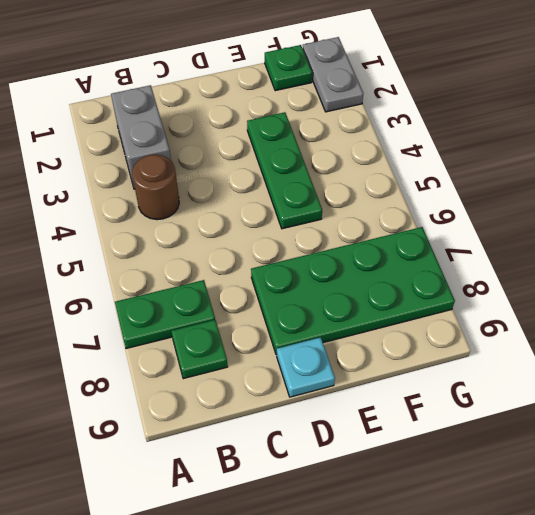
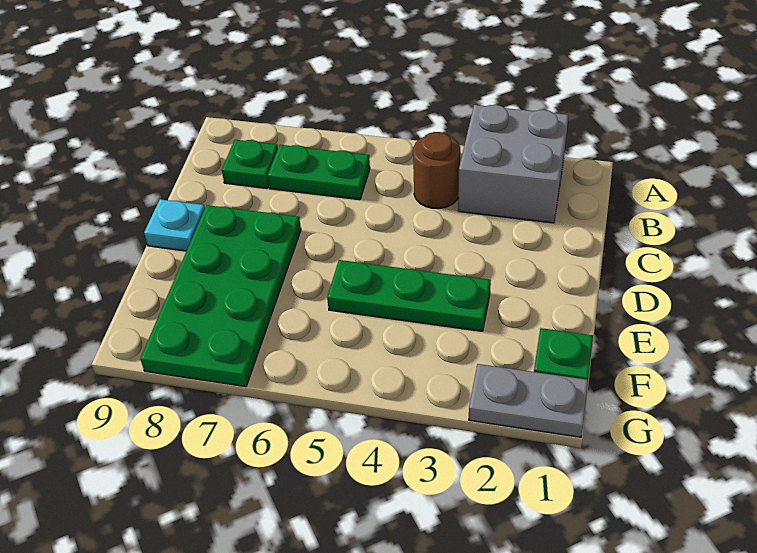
green 1x2 plate [115,280,215,349] -> green 1x2 plate turned to [268,145,370,200]
grey 1x2 brick [111,85,171,189] -> grey 2x2 brick [458,105,569,223]

